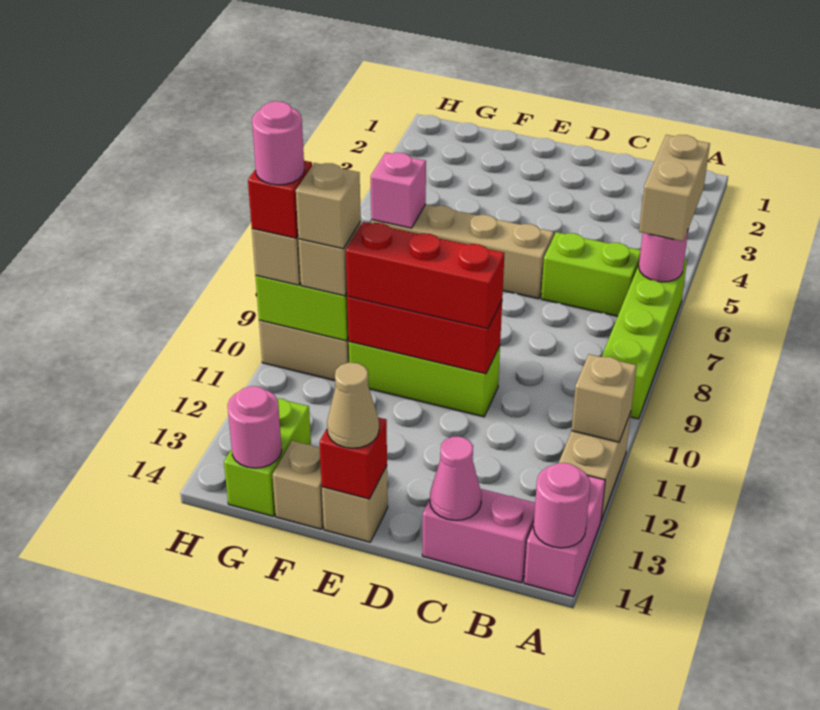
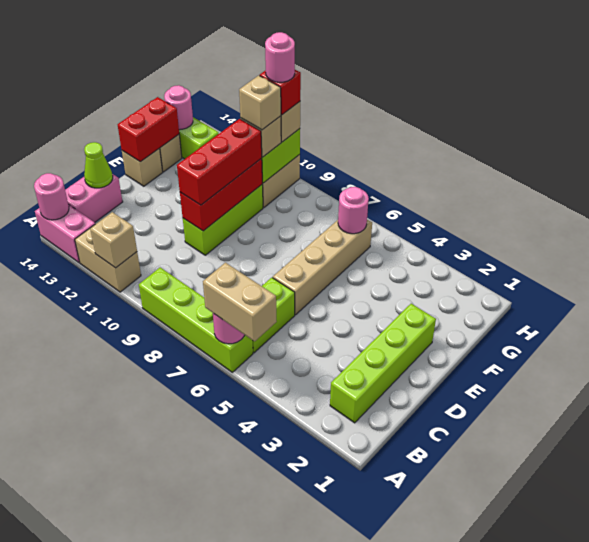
none -> lime 1x4 brick [330,304,436,423]
pink 1x1 cone [430,436,482,520] -> lime 1x1 cone [84,142,113,188]
red 1x1 brick [320,417,387,499] -> red 1x2 brick [118,97,179,162]
tan 1x1 cone [327,363,379,448] -> none
pink 1x1 brick [371,152,426,228] -> pink 1x1 round brick [338,187,369,234]

